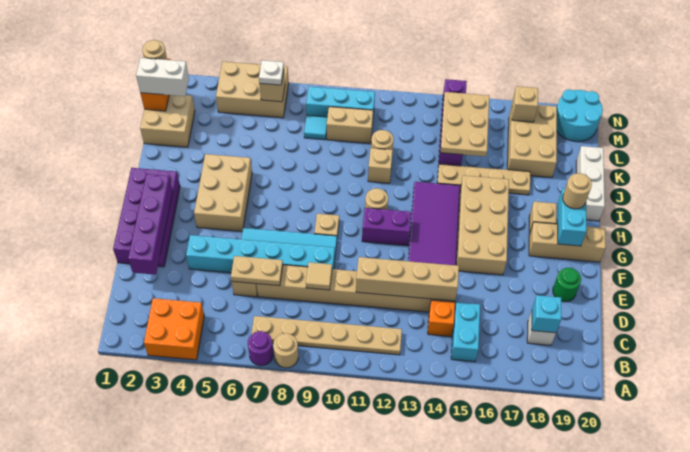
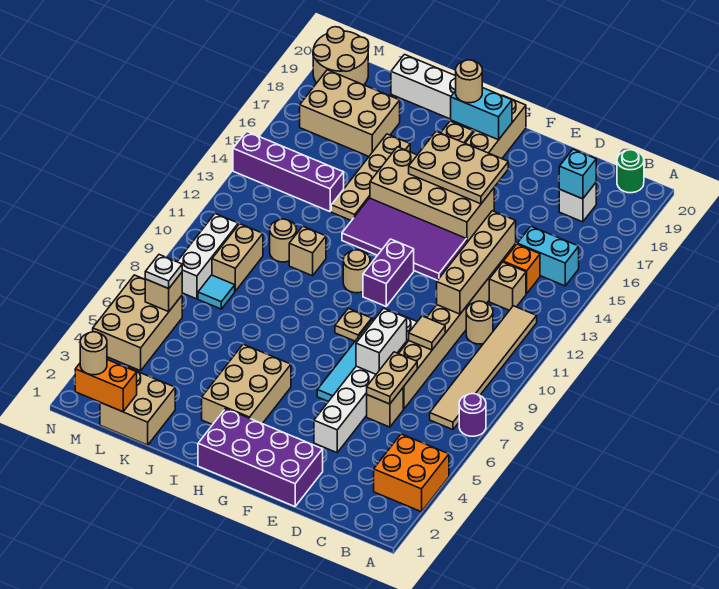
tan 1x1 round brick [273,333,298,368] -> tan 1x1 round brick moved to [466,301,493,344]
tan 1x6 plate [251,316,402,355] -> tan 1x6 tile [430,306,537,430]
purple 1x4 brick [128,174,173,275] -> none
cyan 1x6 brick [186,235,335,273] -> white 1x6 brick [314,313,417,453]
green 1x1 round brick [553,268,581,302] -> green 1x1 round brick moved to [617,150,644,193]
tan 2x3 brick [194,154,252,231] -> tan 2x3 brick turned to [202,344,291,425]
tan 2x3 plate [441,92,489,156] -> tan 2x3 plate moved to [409,131,508,204]
white 1x2 brick [136,58,189,96] -> white 1x2 brick moved to [356,308,407,374]
cyan 1x3 brick [306,87,375,117] -> white 1x3 brick [177,214,238,299]
tan 1x1 brick [512,86,538,122] -> tan 1x1 brick moved to [489,262,526,310]
cyan 2x2 round brick [557,89,603,142] -> tan 2x2 round brick [313,27,369,85]

